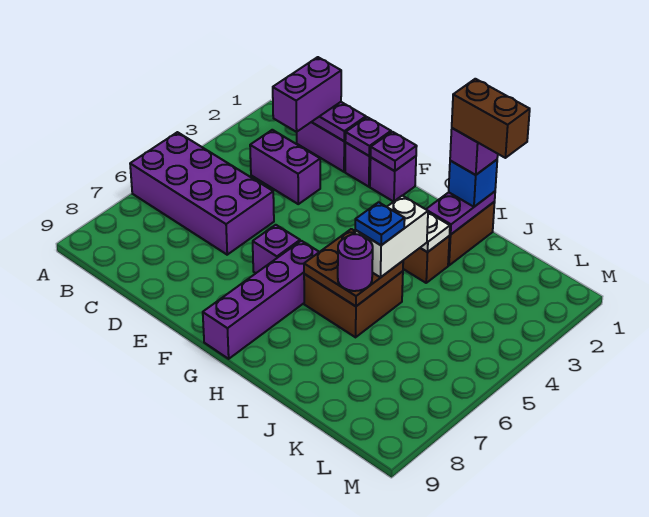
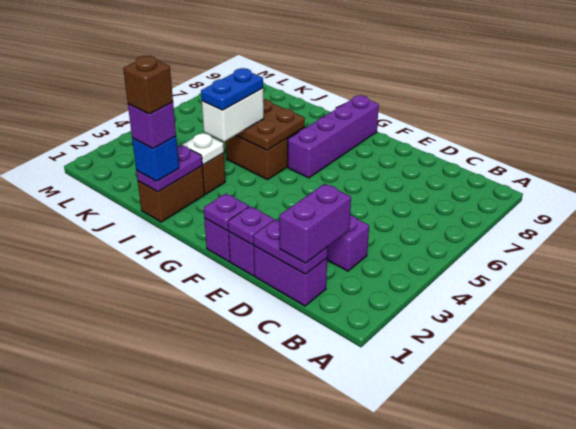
purple 2x4 brick [130,132,274,255] -> none
purple 1x1 brick [253,225,300,273] -> none
brown 1x2 brick [452,79,530,158] -> brown 1x1 brick [123,56,173,114]
blue 1x1 plate [355,202,405,245] -> blue 1x2 plate [201,68,263,110]
purple 1x1 round brick [338,234,373,291] -> none

